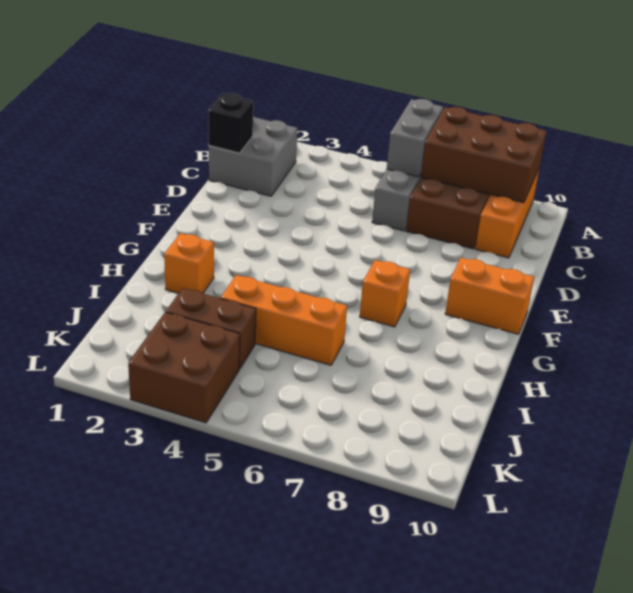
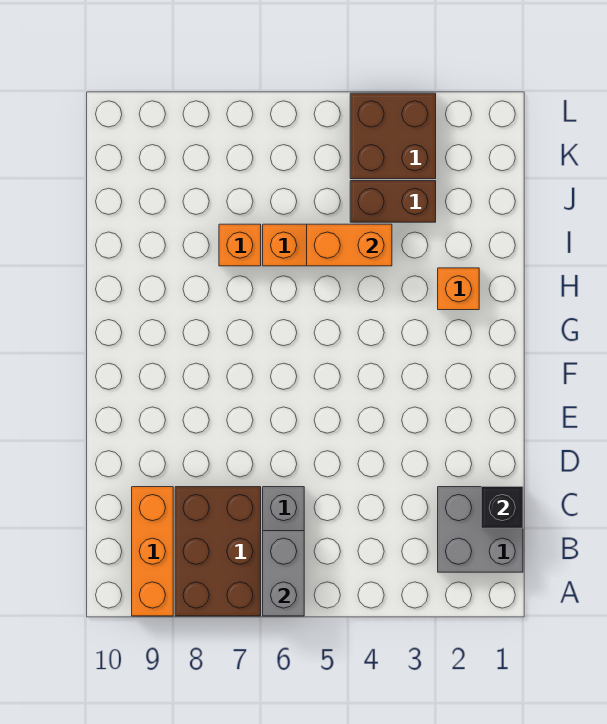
brown 2x3 brick [421,107,546,203] -> none
orange 1x2 brick [445,258,534,334] -> orange 1x2 brick moved to [307,224,392,266]
orange 1x1 brick [360,260,410,327] -> orange 1x1 brick moved to [219,224,261,266]

